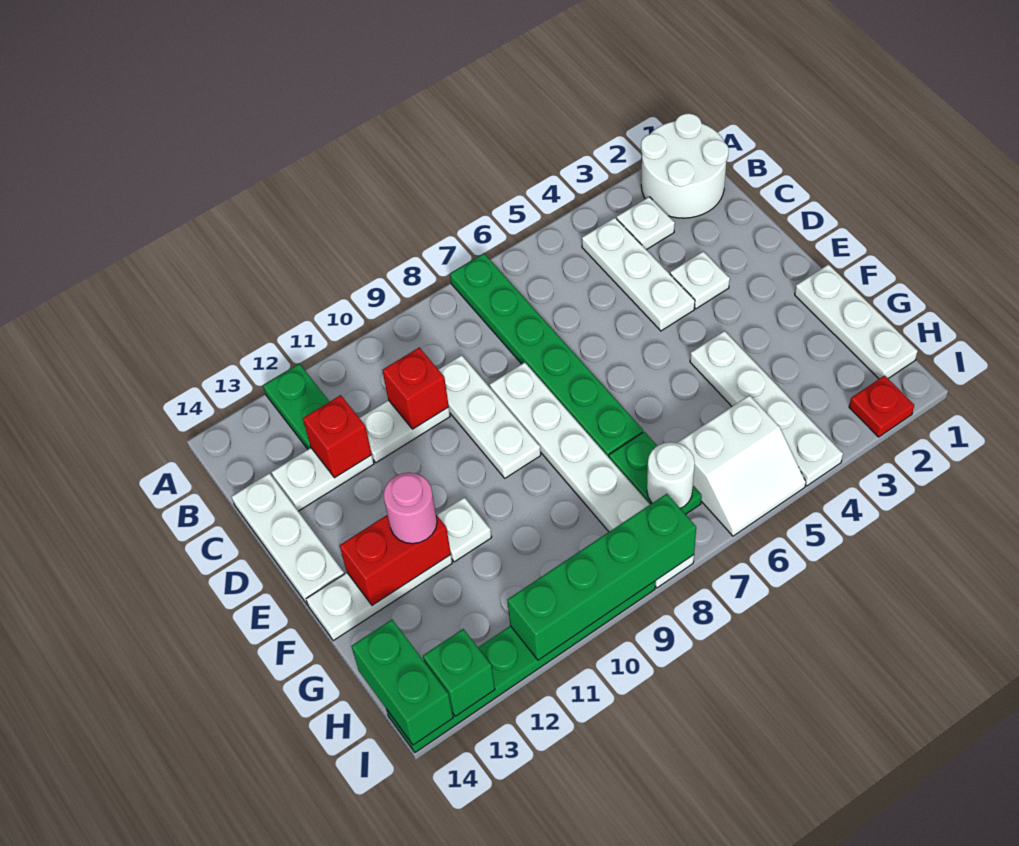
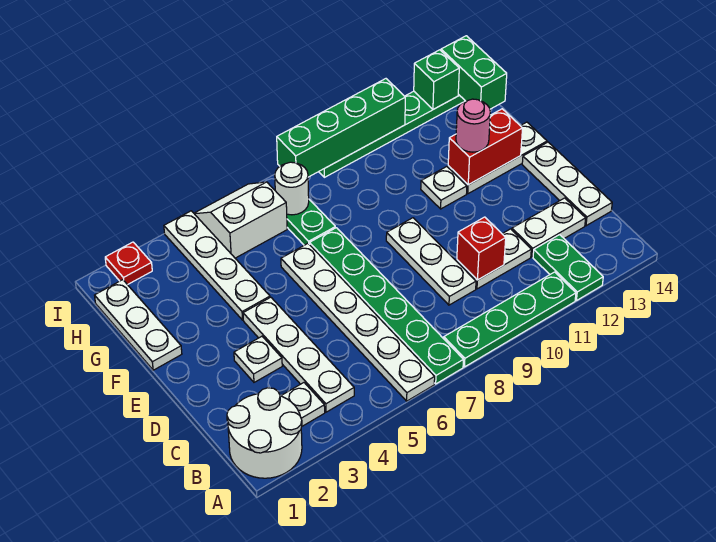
none -> green 1x4 plate [444,272,576,367]
white 1x3 plate [582,218,695,331] -> white 1x4 plate [243,297,354,412]
red 1x1 brick [303,395,372,478] -> none
white 1x6 plate [490,362,694,588] -> white 1x6 plate moved to [281,244,435,401]

